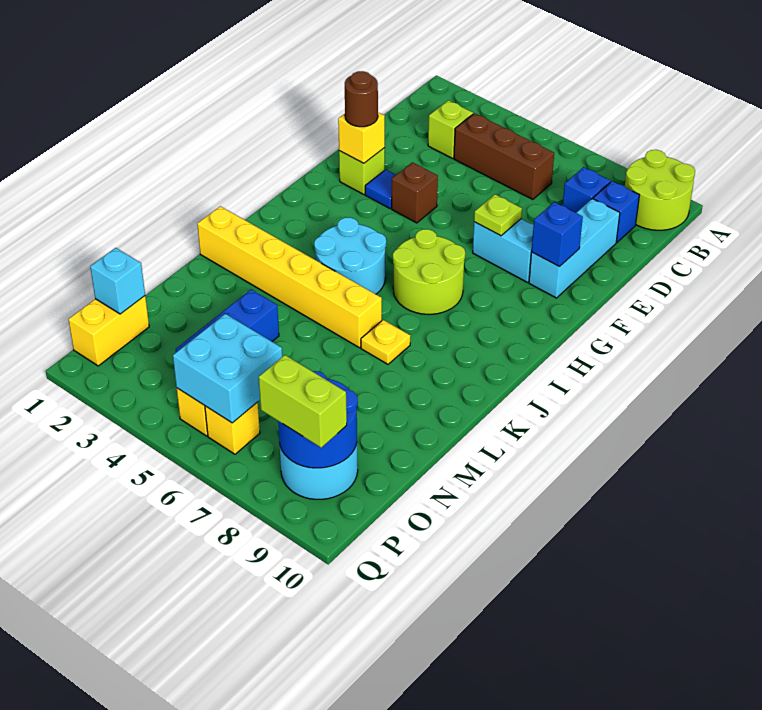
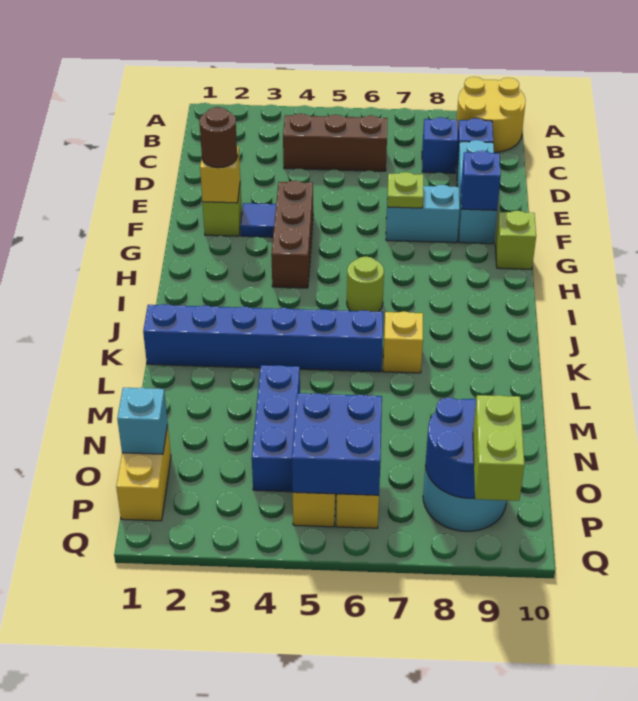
lime 2x2 round brick [625,150,695,230] -> yellow 2x2 round brick [457,77,526,152]
lime 1x1 brick [428,100,473,158] -> lime 1x1 brick moved to [495,211,536,269]
brown 1x1 brick [392,162,438,223] -> brown 1x3 brick [271,180,313,288]
lime 2x2 round brick [393,229,465,314] -> lime 1x1 round brick [347,257,384,312]
cyan 2x2 round brick [314,217,386,294] -> none
yellow 1x6 brick [197,206,382,348] -> blue 1x6 brick [143,304,383,372]
yellow 1x1 plate [361,320,410,364] -> yellow 1x1 brick [383,311,423,373]
cyan 2x2 brick [173,314,282,423] -> blue 2x2 brick [292,393,382,495]
lime 1x2 brick [259,355,347,447] -> lime 1x2 brick turned to [473,395,525,501]

